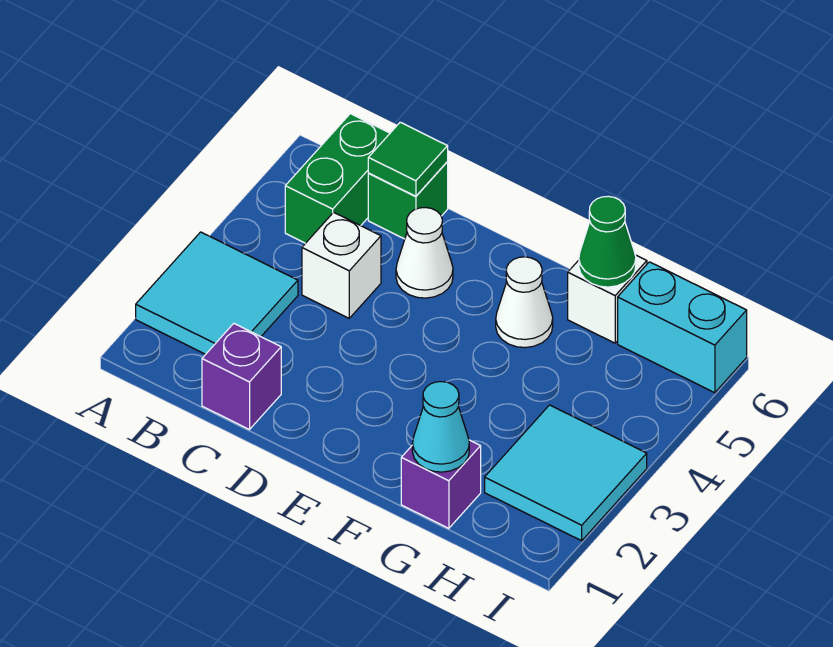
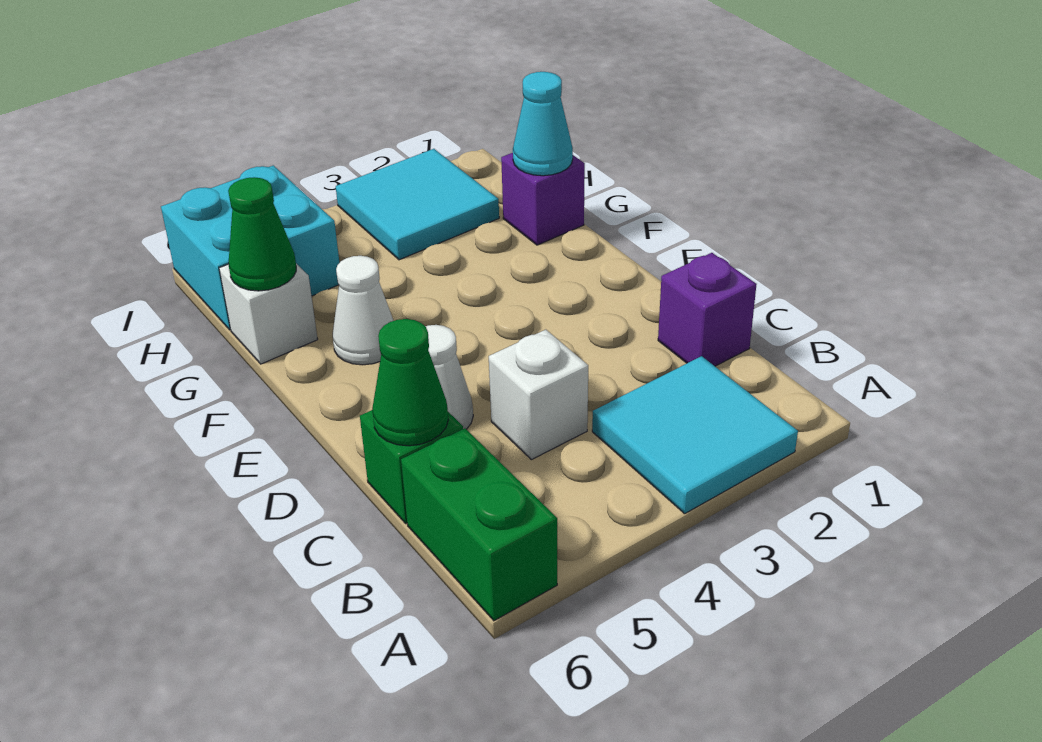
green 1x2 brick [285,114,390,243] -> green 1x2 brick turned to [401,428,557,621]
green 1x1 tile [368,122,448,196] -> green 1x1 cone [372,319,448,446]
cyan 1x2 brick [618,262,747,393] -> cyan 2x2 brick [161,165,340,330]

